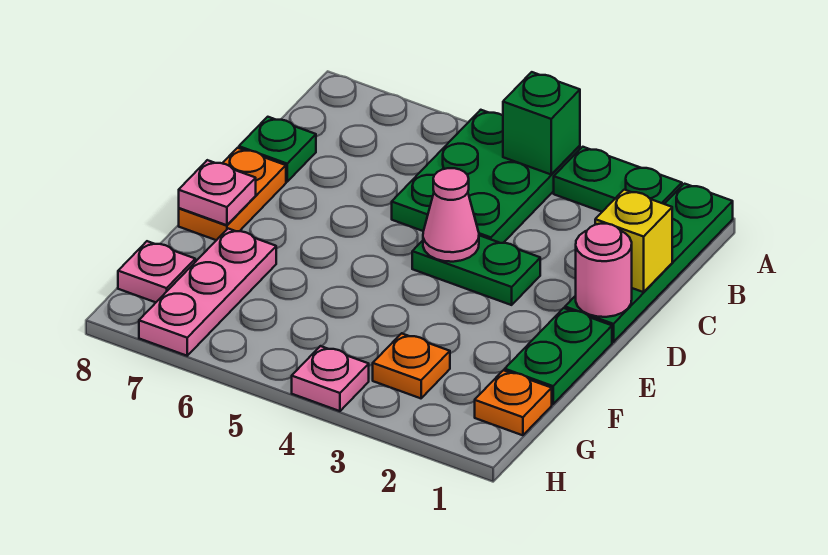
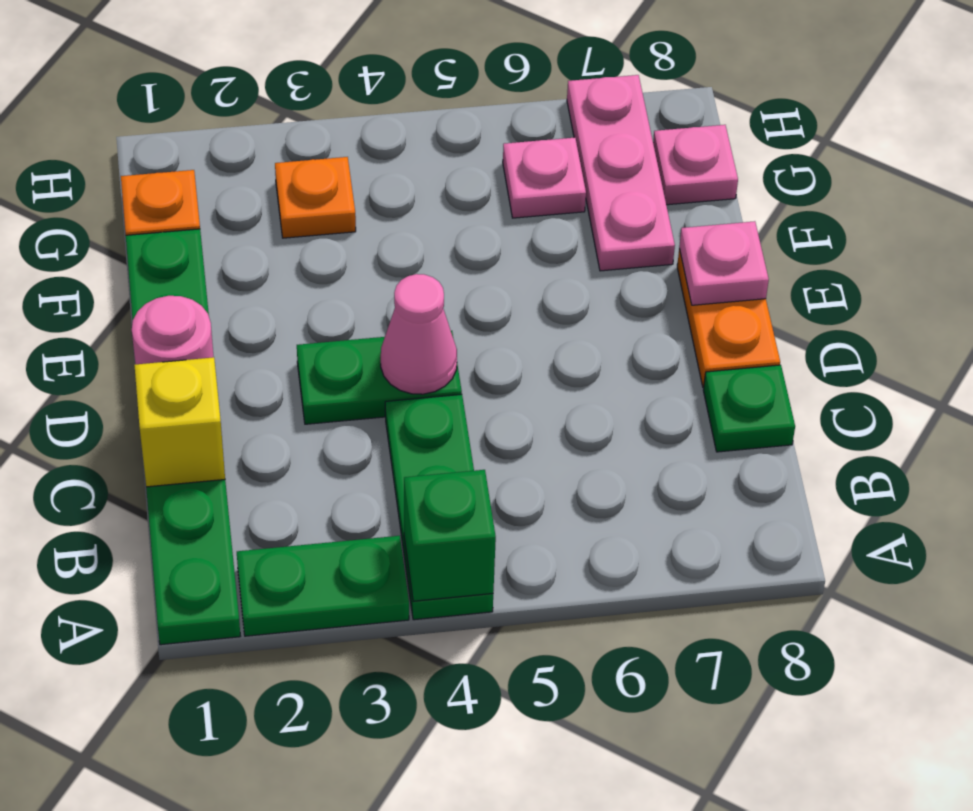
green 2x3 plate [392,110,580,243] -> green 1x3 plate [385,394,493,620]
pink 1x1 plate [292,346,369,411] -> pink 1x1 plate moved to [503,138,586,218]

